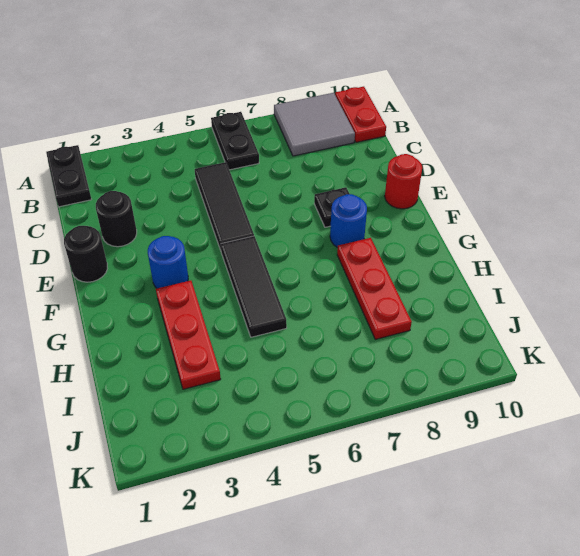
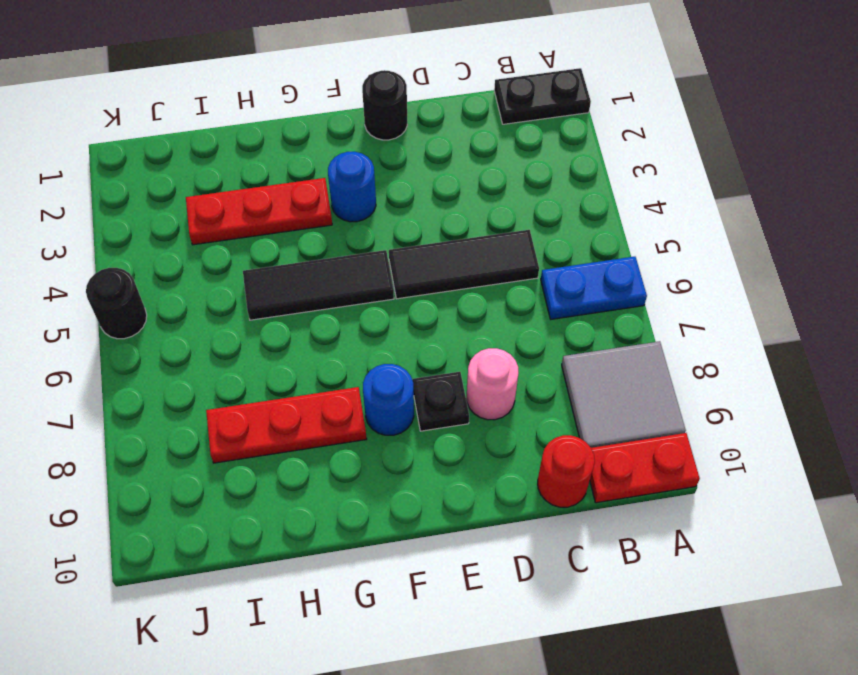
black 1x2 plate [211,112,259,170] -> blue 1x2 plate [541,257,647,319]
black 1x1 round brick [96,191,137,247] -> black 1x1 round brick moved to [86,268,147,339]
none -> pink 1x1 round brick [467,348,518,420]
red 1x1 round brick [385,154,422,209] -> red 1x1 round brick moved to [538,435,595,507]

